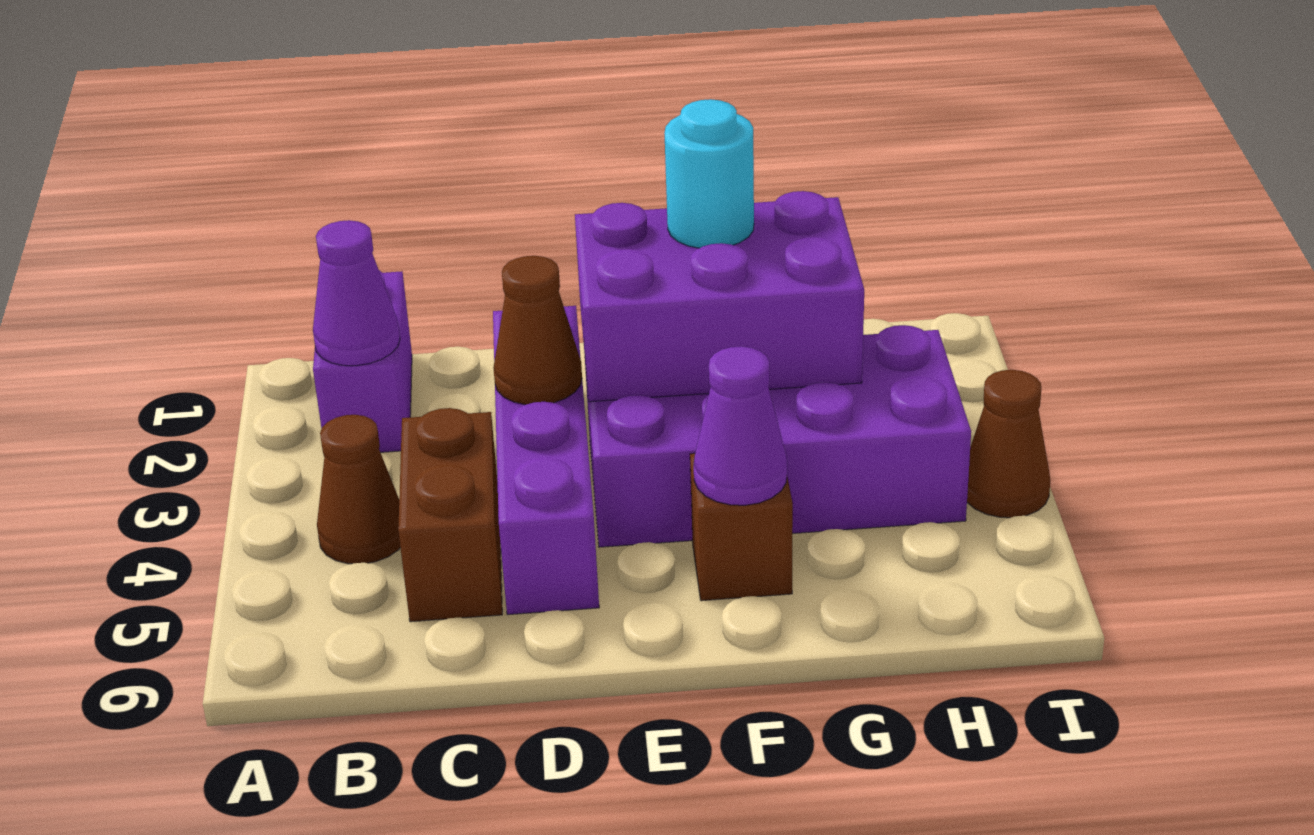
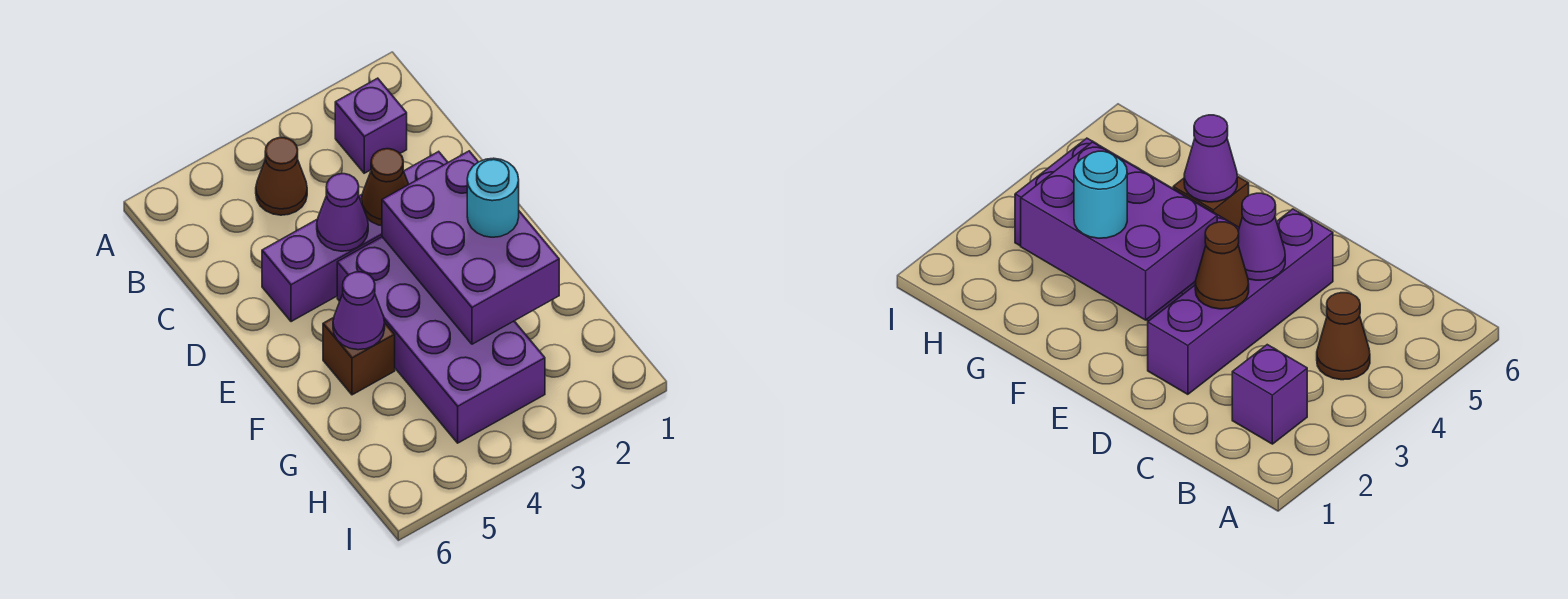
purple 1x2 brick [313,270,412,452] -> purple 1x1 brick [335,78,407,173]
purple 1x1 cone [313,220,400,366] -> purple 1x1 cone moved to [317,174,368,251]
brown 1x2 brick [398,408,502,622] -> none
brown 1x1 cone [967,370,1050,518] -> none

